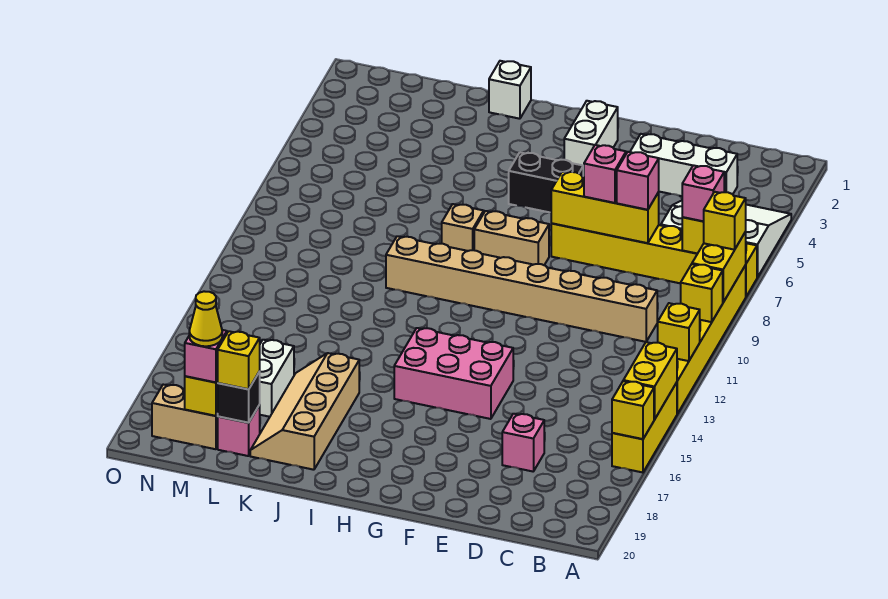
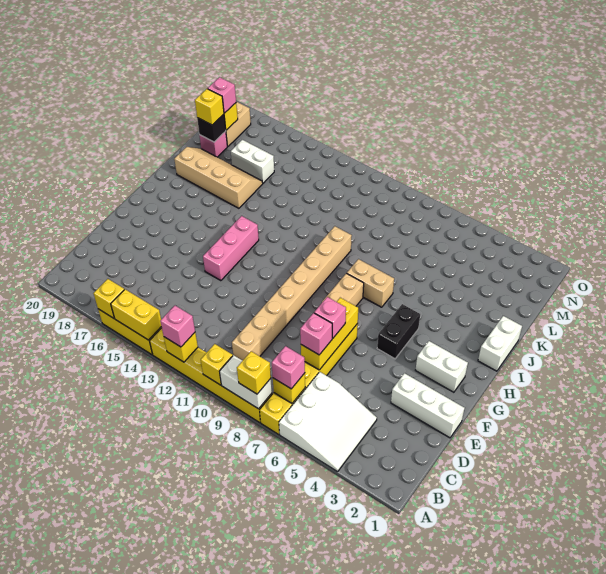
yellow 1x2 brick [692,232,746,302] -> white 1x2 brick [220,355,272,409]
white 1x3 brick [630,134,737,196] -> white 1x3 brick turned to [391,373,465,438]
pink 1x1 brick [502,414,544,471] -> pink 1x1 brick moved to [160,306,195,347]
pink 2x3 brick [394,328,513,419] -> pink 1x3 brick [203,216,259,281]
tan 1x1 brick [442,204,484,251] -> tan 1x2 brick [347,259,394,307]
white 1x1 brick [489,61,531,119] -> white 1x2 brick [478,316,522,371]
yellow 1x1 cone [189,291,222,346] -> none

